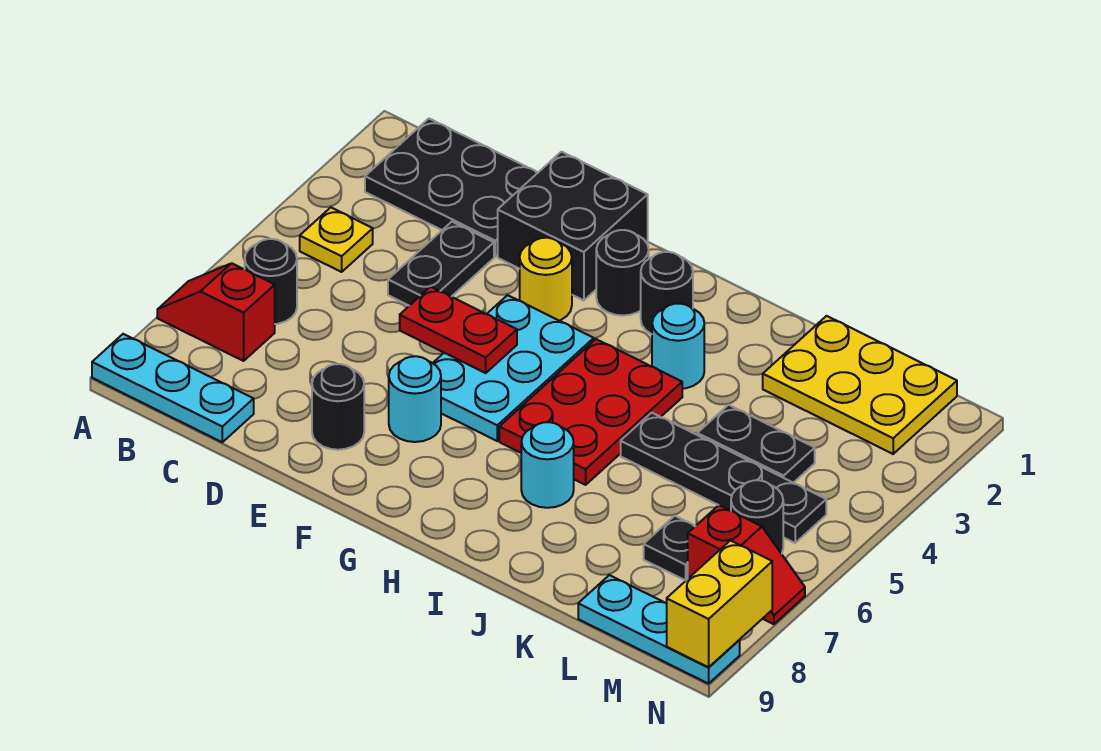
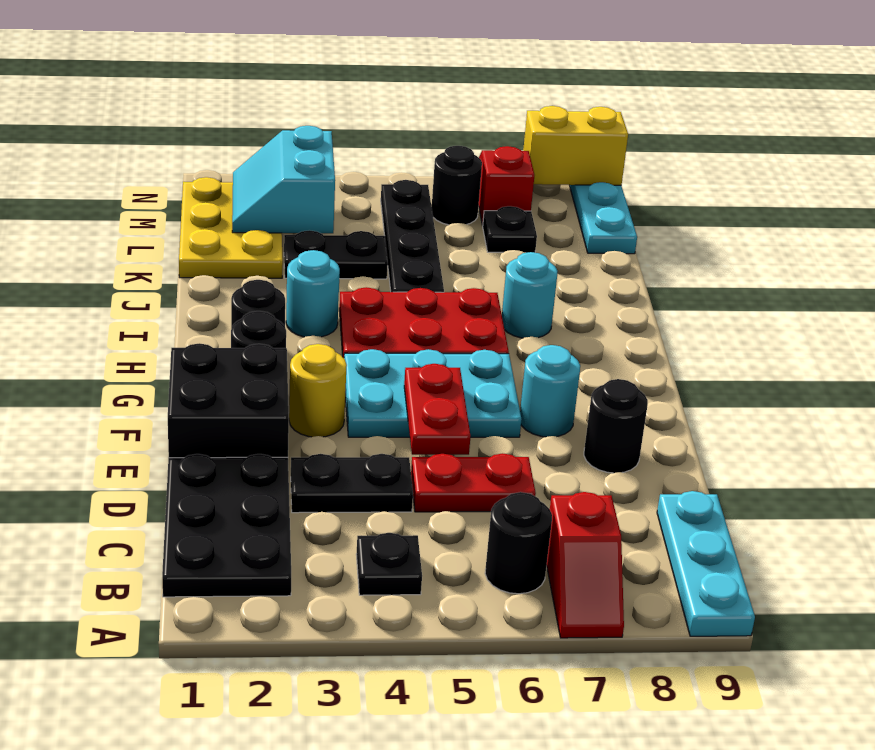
yellow 1x1 plate [300,208,373,272] -> black 1x1 plate [356,533,422,595]
none -> red 1x2 plate [411,453,536,512]
black 1x2 plate [697,405,815,483] -> black 1x2 plate turned to [284,230,388,279]
none -> cyan 2x2 slope [232,126,335,233]

